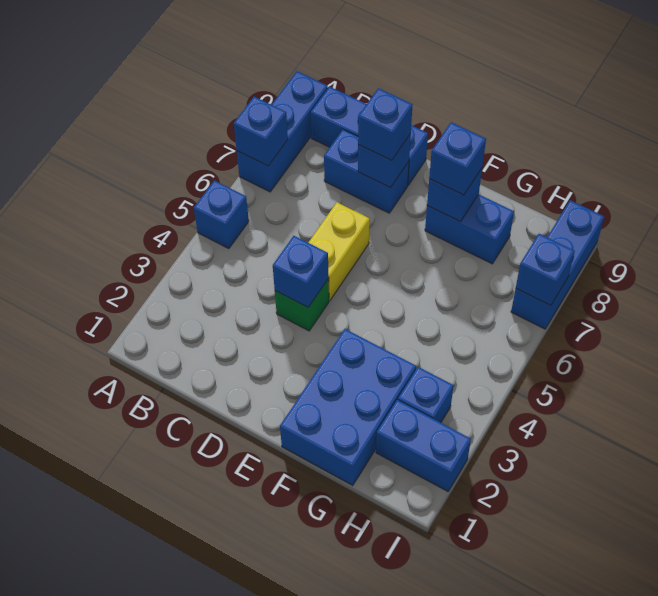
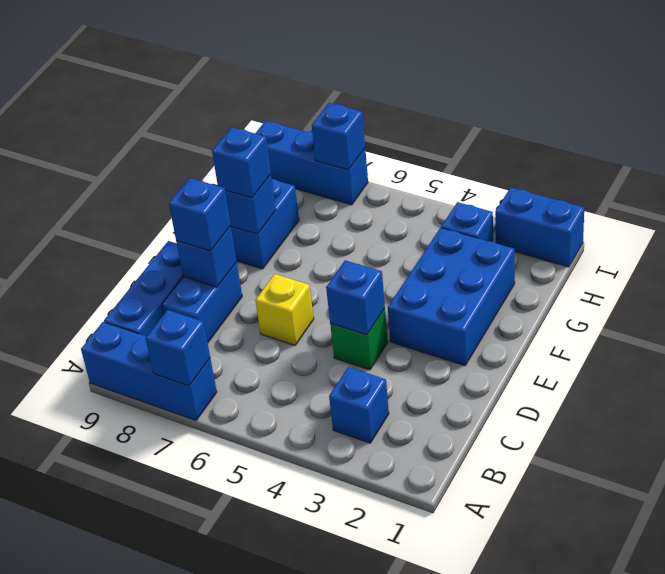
blue 1x1 brick [194,180,249,249] -> blue 1x1 brick moved to [329,367,389,443]
yellow 1x2 brick [308,202,370,300] -> yellow 1x1 brick [255,274,314,345]
blue 2x3 brick [280,329,416,485] -> blue 2x3 brick turned to [388,228,515,366]
blue 1x2 brick [376,400,471,491] -> blue 1x2 brick turned to [495,188,584,267]

